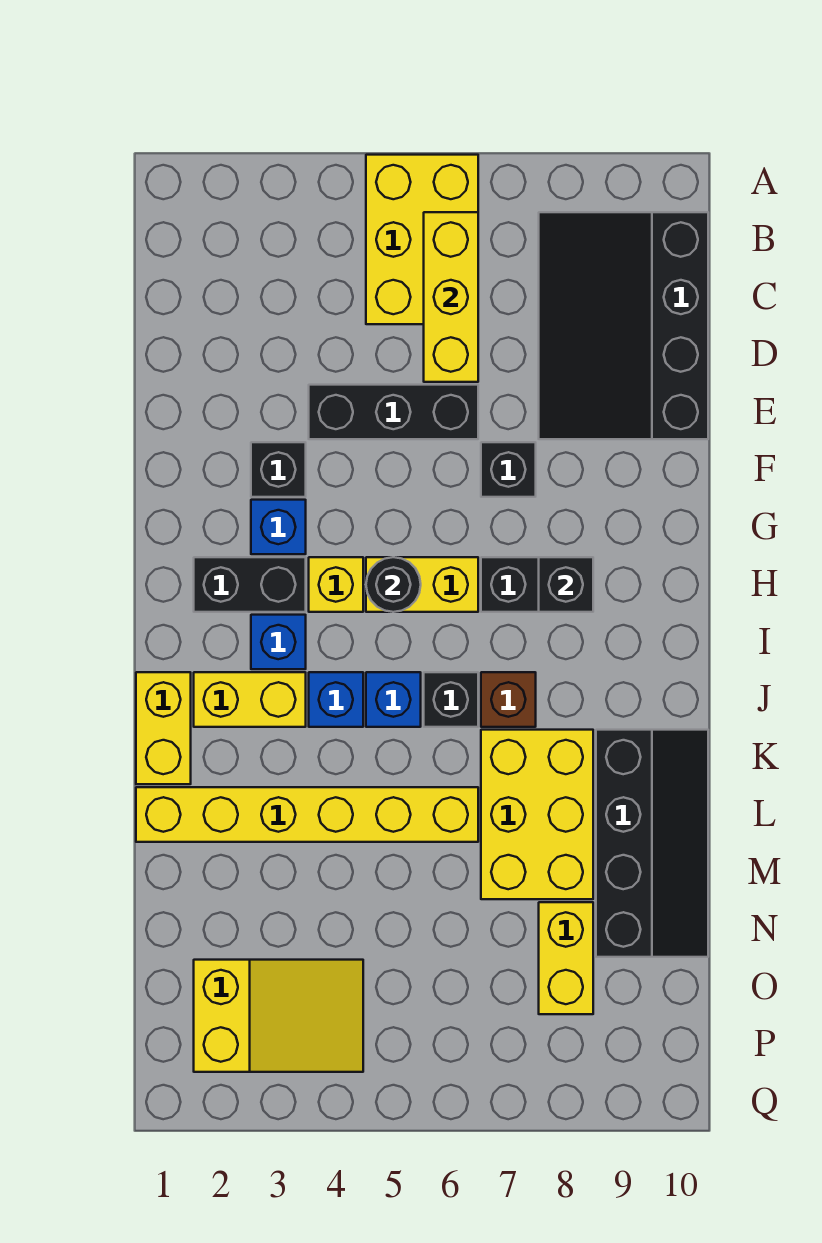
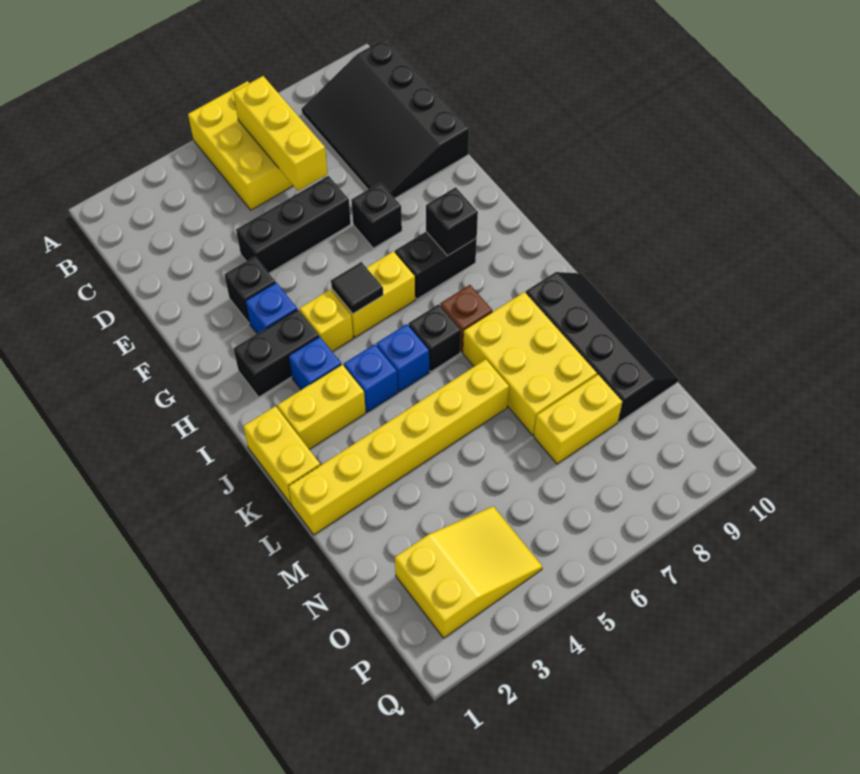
black 1x1 round brick [366,557,421,612] -> black 1x1 tile [331,262,383,314]
yellow 1x2 brick [539,902,593,1014] -> yellow 1x2 brick turned to [534,375,622,464]

